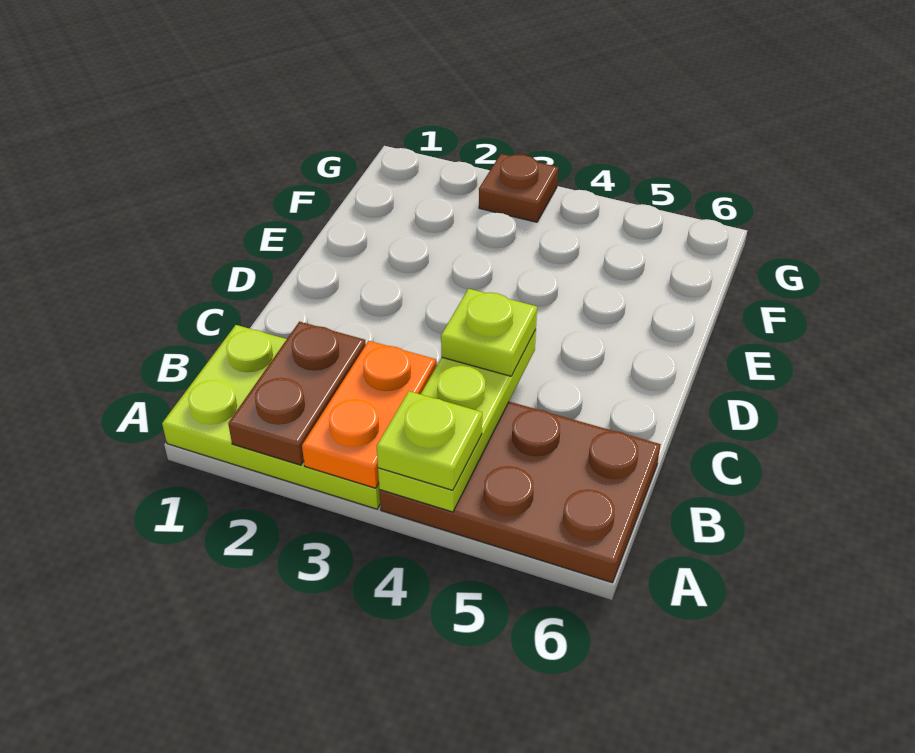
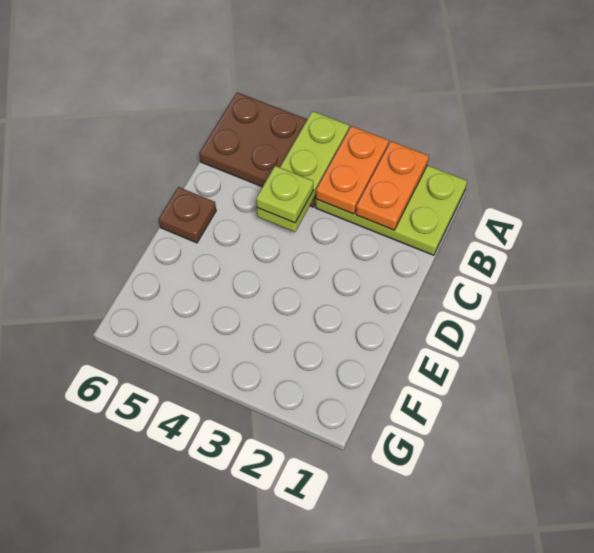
brown 1x2 plate [228,322,366,465] -> orange 1x2 plate [356,141,429,230]
lime 1x1 plate [377,391,482,490] -> none
brown 1x1 plate [479,154,558,222] -> brown 1x1 plate moved to [159,187,216,243]

